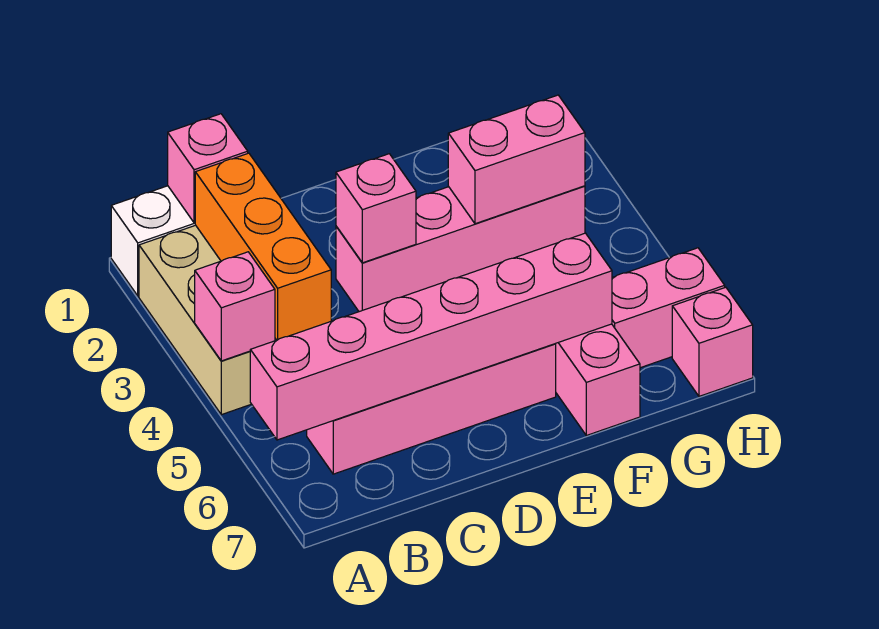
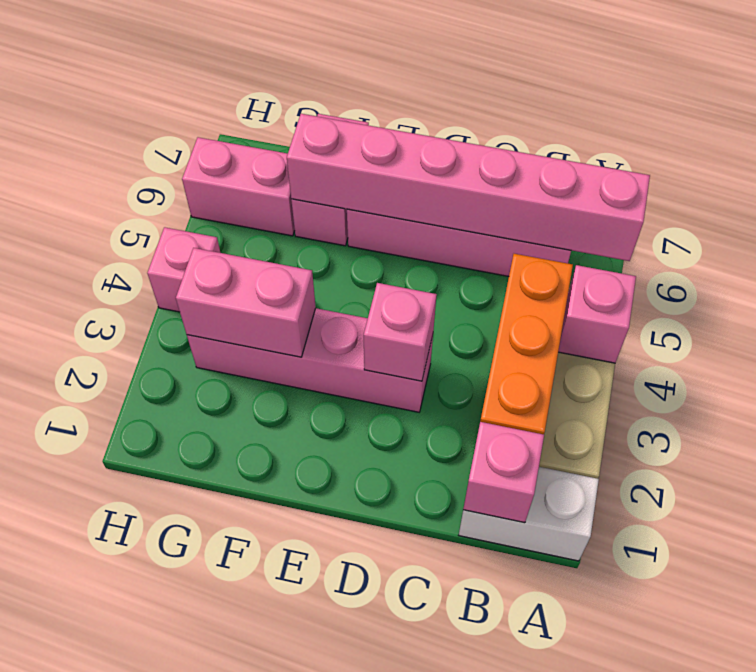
pink 1x1 brick [672,287,753,396] -> pink 1x1 brick moved to [147,227,220,312]

